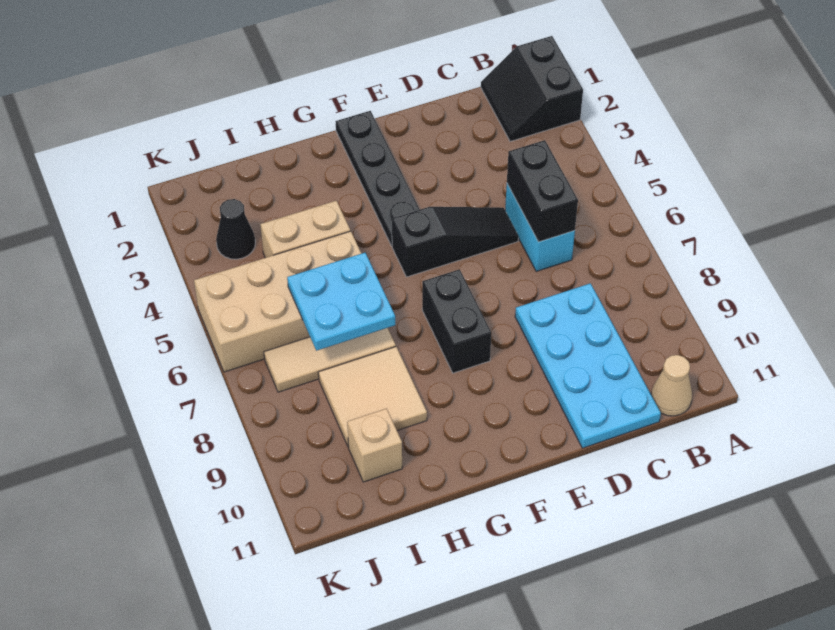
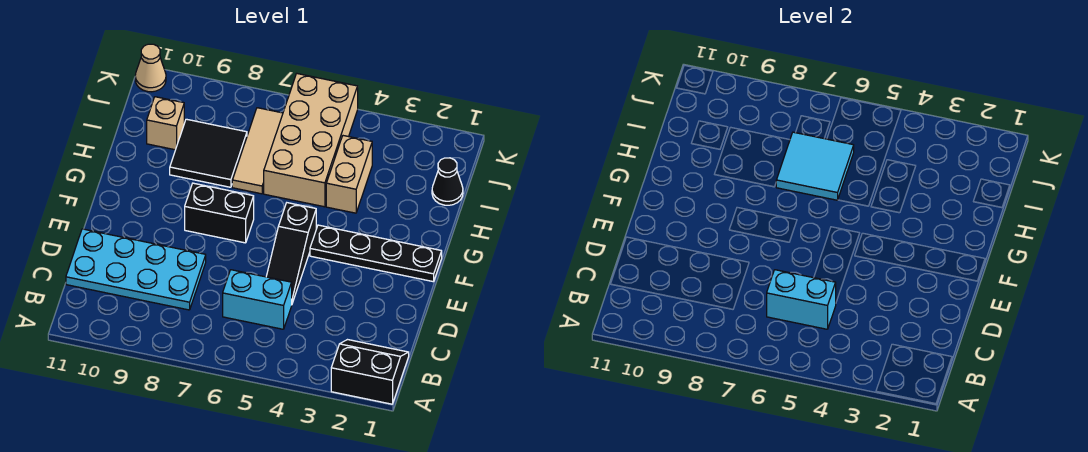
tan 1x1 cone [651,355,692,416] -> tan 1x1 cone moved to [135,44,166,92]
black 1x2 brick [507,140,578,242] -> cyan 1x2 brick [767,270,836,329]
cyan 2x2 plate [287,253,395,351] -> cyan 2x2 tile [776,132,854,200]
tan 2x2 tile [318,347,427,447] -> black 2x2 tile [170,119,247,187]
black 1x1 cone [216,199,255,259] -> black 1x1 cone moved to [432,158,463,205]

